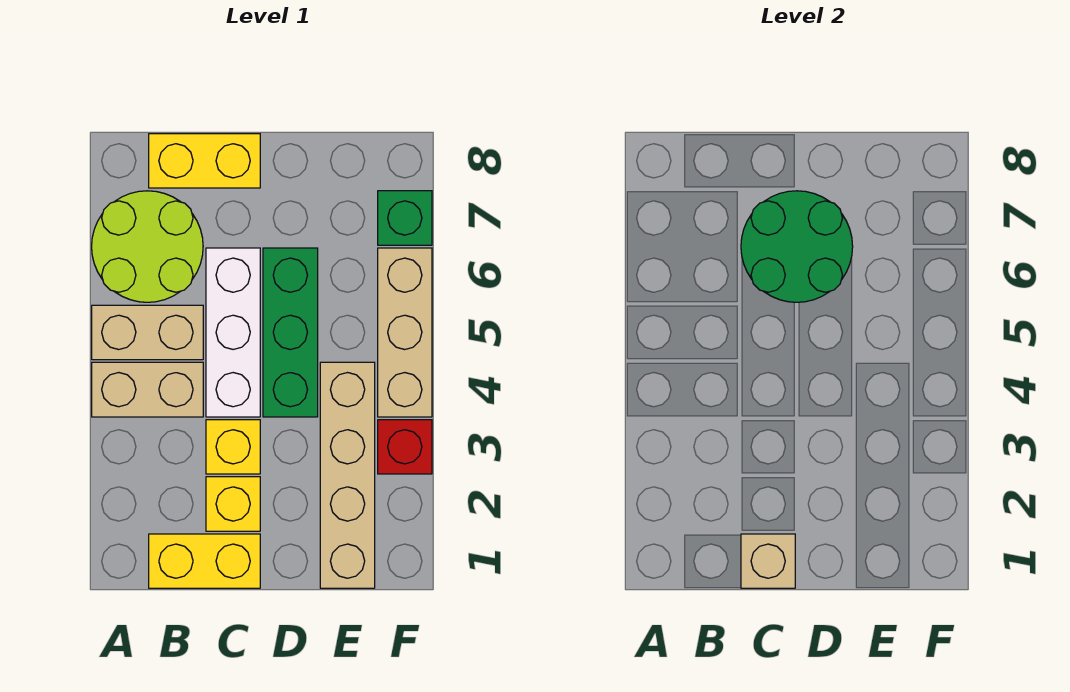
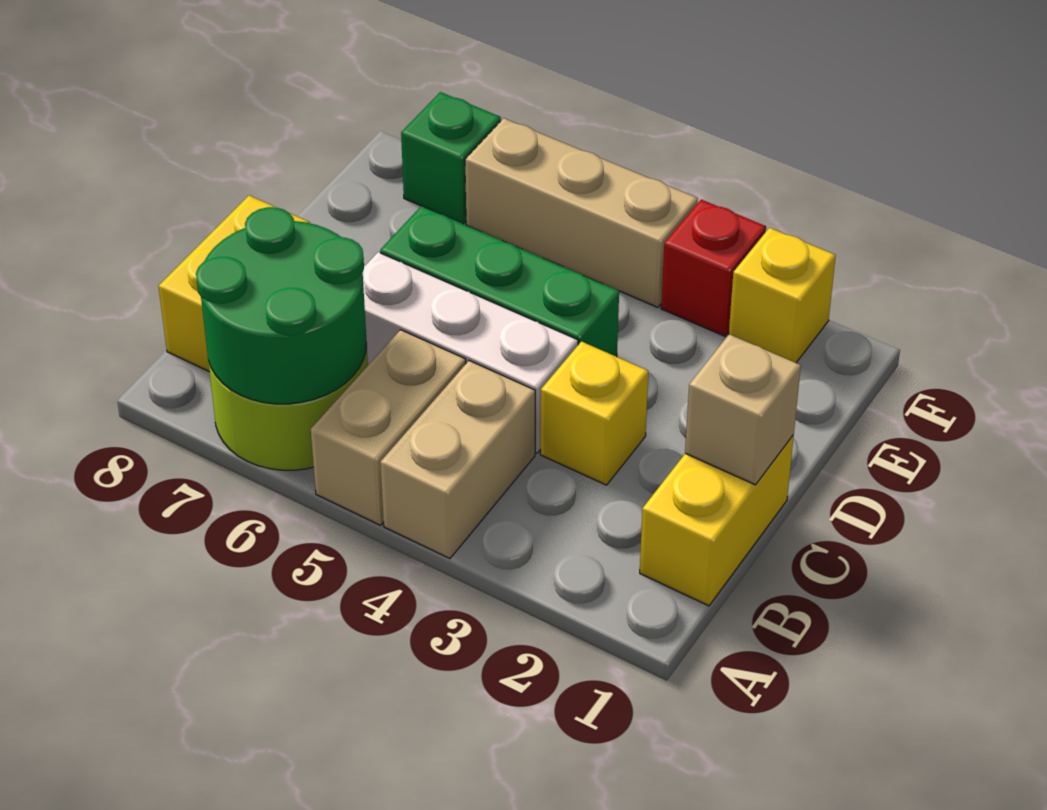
yellow 1x1 brick [206,477,260,531] -> yellow 1x1 brick moved to [729,228,836,363]
green 2x2 round brick [741,191,853,302] -> green 2x2 round brick moved to [196,207,367,404]
tan 1x4 brick [320,362,375,588] -> none

